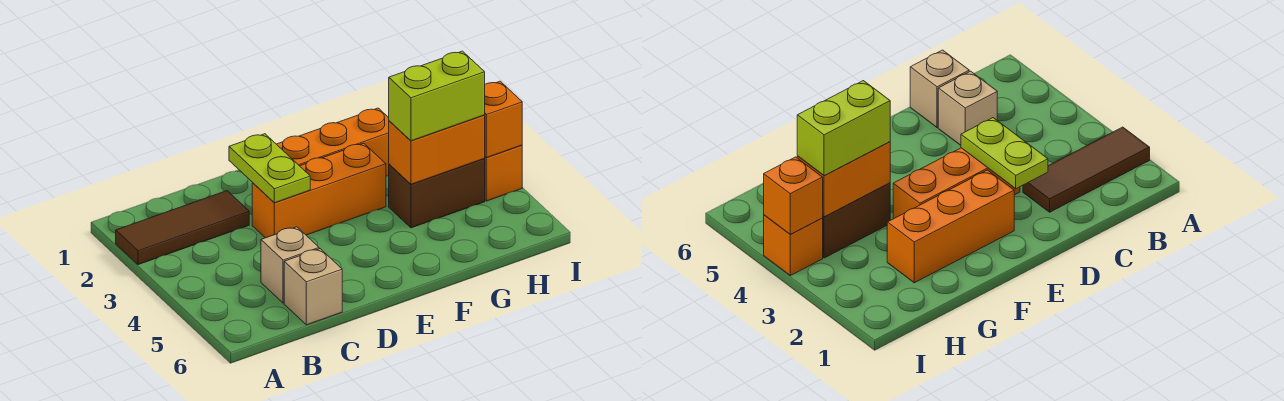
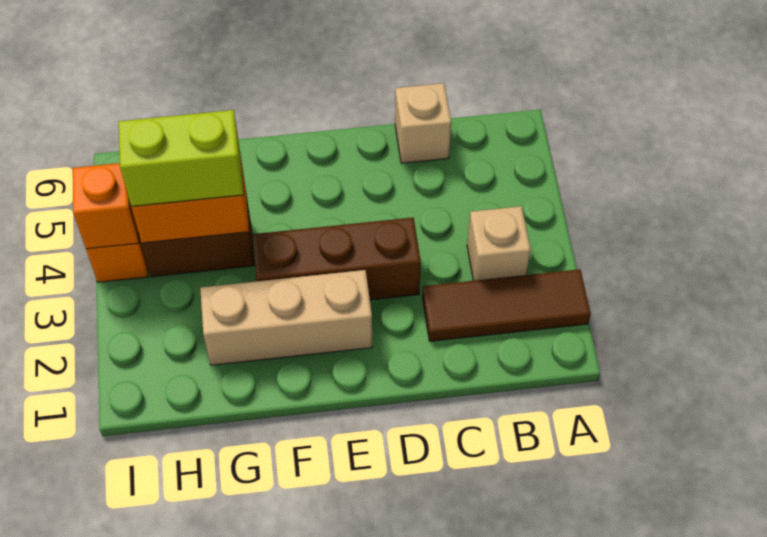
tan 1x1 brick [261,227,319,303] -> tan 1x1 brick moved to [467,206,531,281]
lime 1x2 plate [229,134,310,203] -> none
orange 1x3 brick [252,143,386,238] -> brown 1x3 brick [252,218,421,300]
orange 1x3 brick [277,108,389,176] -> tan 1x3 brick [200,270,372,365]

